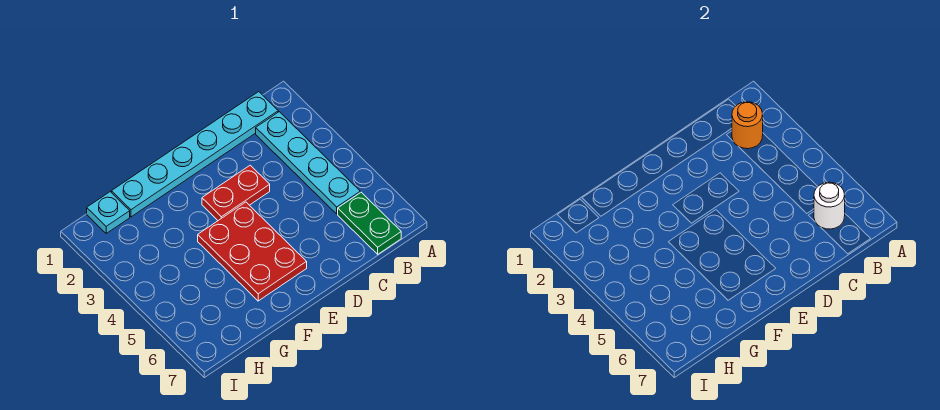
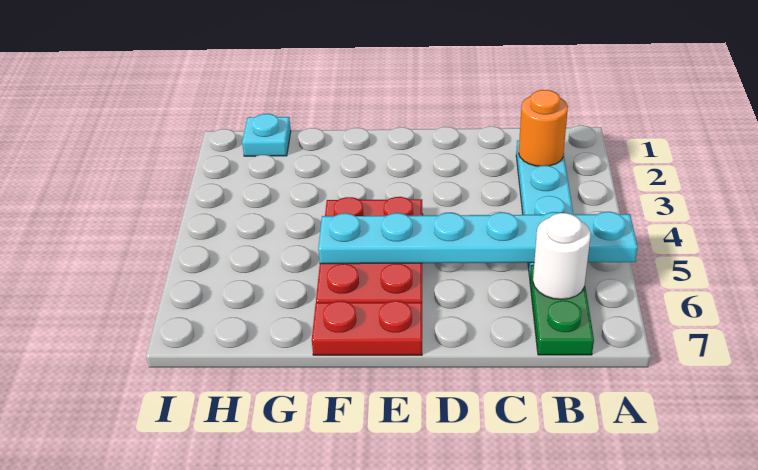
cyan 1x6 plate [111,92,278,217] -> cyan 1x6 plate moved to [318,212,637,264]
red 1x2 plate [202,165,270,220] -> red 1x2 plate moved to [312,301,422,355]

